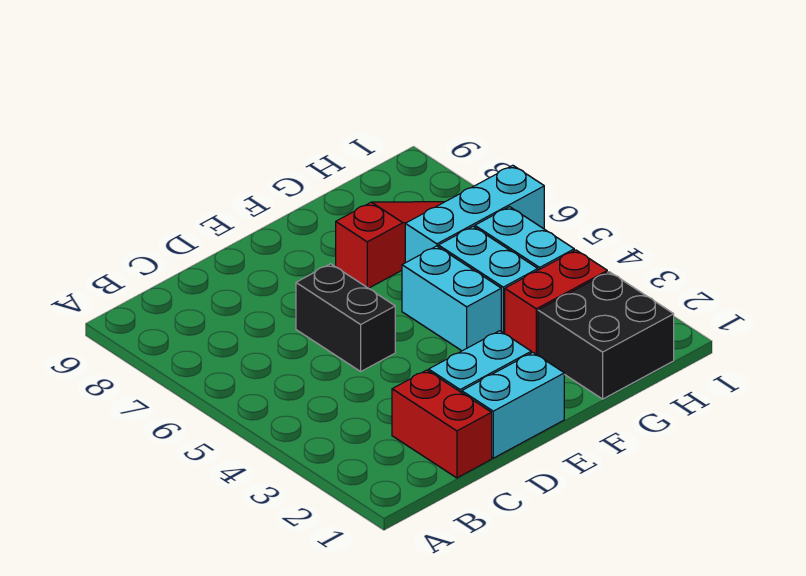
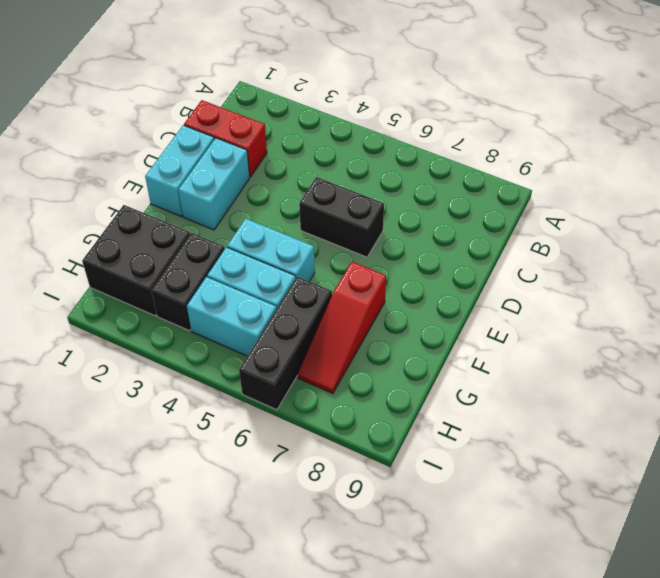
red 1x2 brick [505,250,607,355] -> black 1x2 brick [151,233,225,331]
cyan 1x3 brick [405,165,544,263] -> black 1x3 brick [239,277,332,410]

